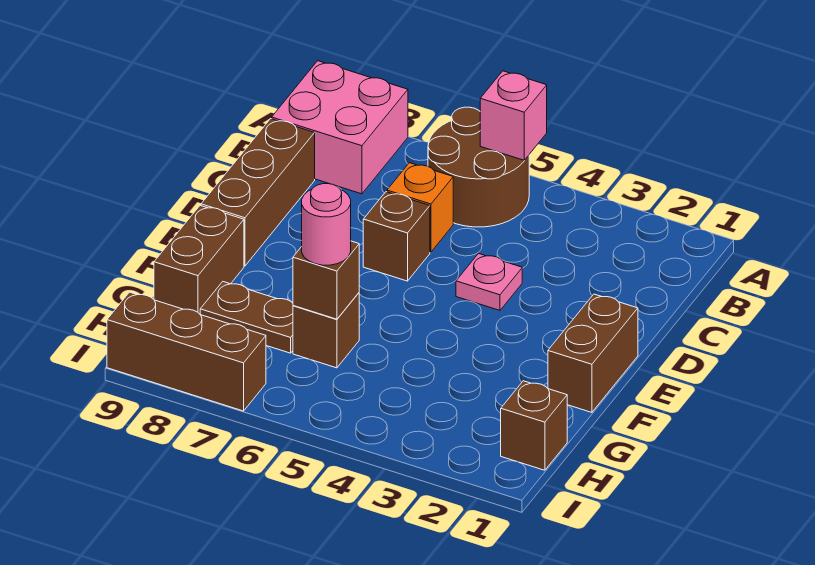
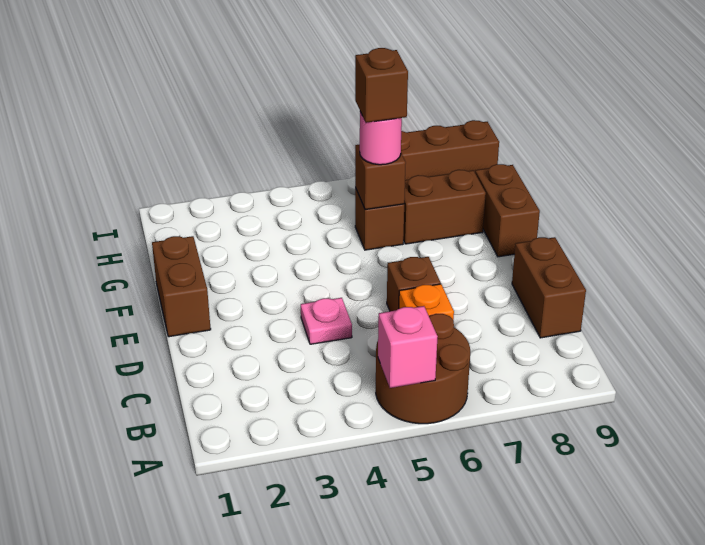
pink 2x2 brick [272,61,408,194] -> none
brown 1x3 brick [201,119,315,266] -> brown 1x2 brick [512,237,586,338]
brown 1x2 plate [200,282,293,353] -> brown 1x2 brick [403,170,486,244]
brown 1x1 brick [501,381,567,470] -> brown 1x1 brick moved to [355,48,408,123]

